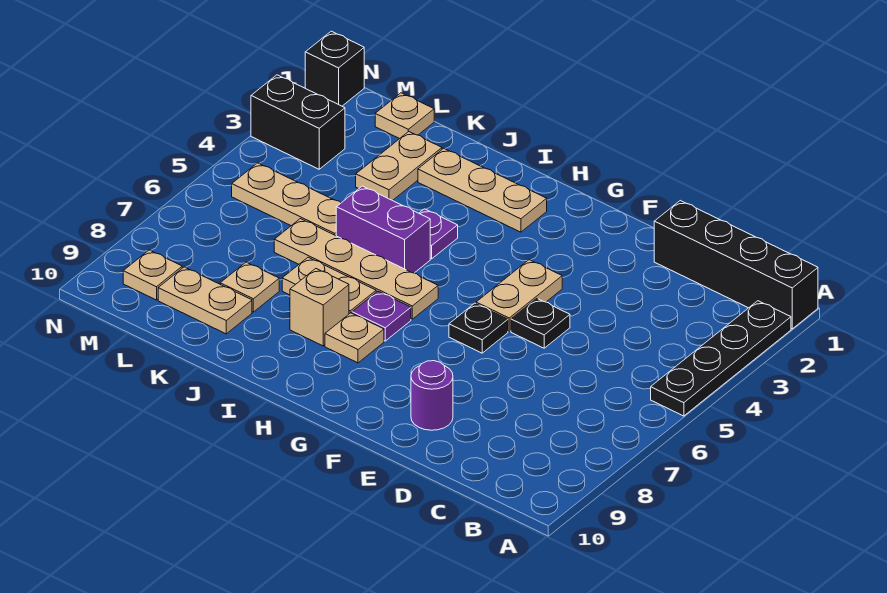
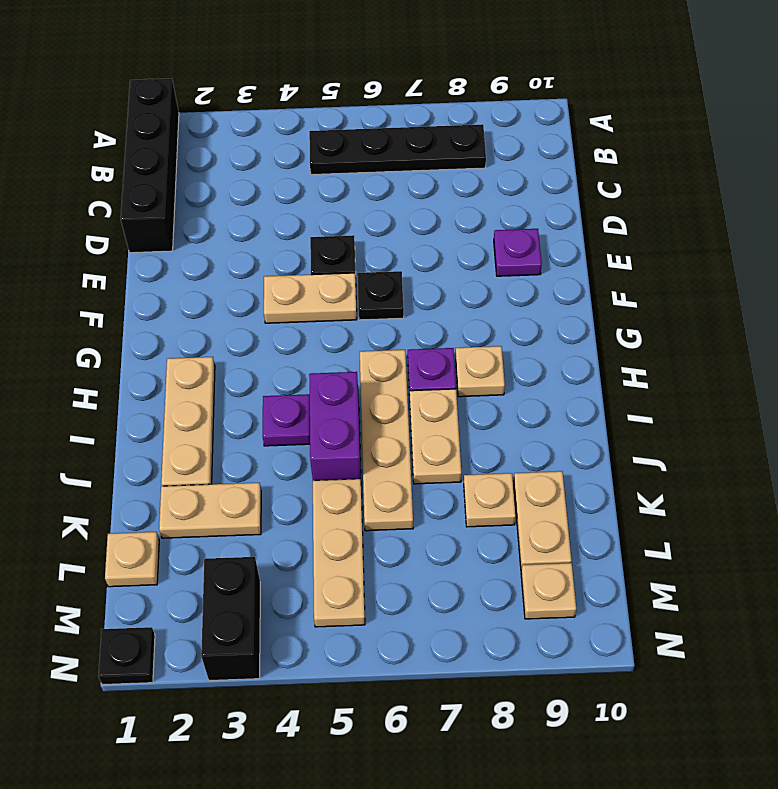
black 1x4 plate [651,301,791,416] -> black 1x4 plate moved to [309,124,486,175]
purple 1x1 round brick [411,361,453,430] -> purple 1x1 plate [494,229,542,276]
tan 1x1 brick [290,269,349,346] -> none
black 1x1 brick [305,31,364,106] -> black 1x1 plate [98,627,155,685]

